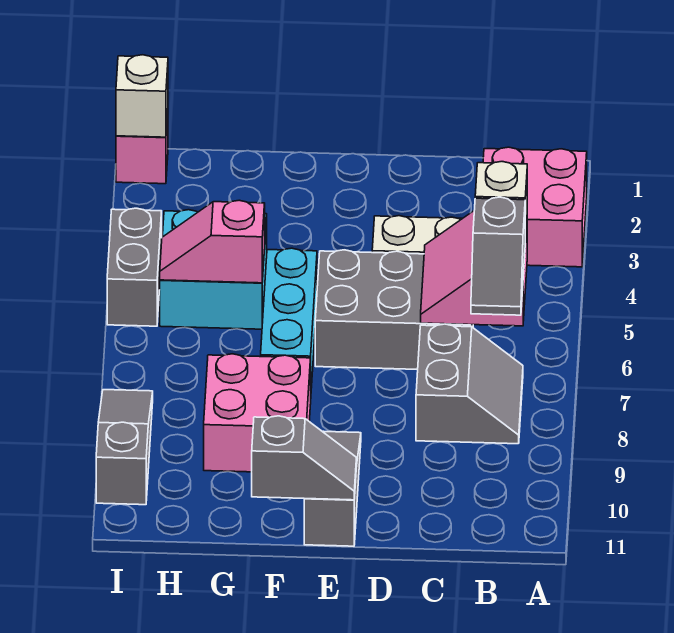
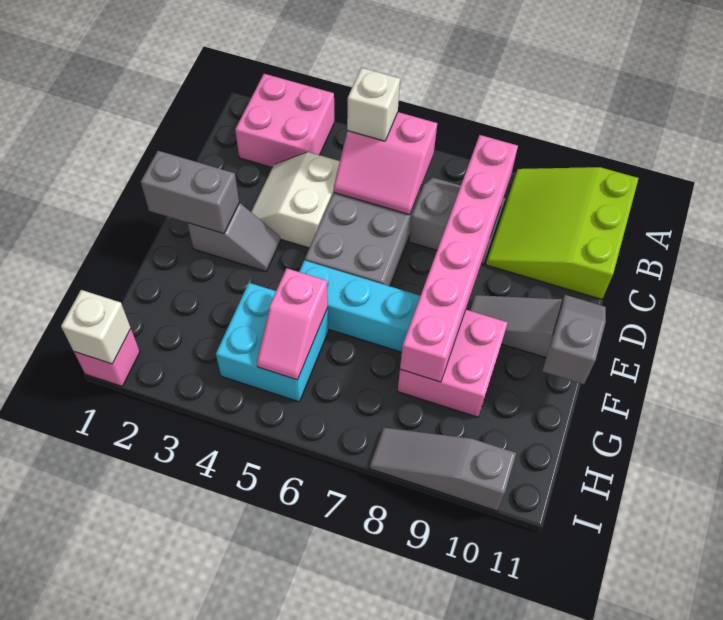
none -> lime 3x3 slope [486,167,639,299]
grey 1x2 slope [471,197,525,315] -> grey 1x2 slope moved to [187,203,280,272]
none -> pink 1x6 brick [400,135,518,382]
grey 1x2 brick [107,208,162,326] -> grey 1x2 brick moved to [141,151,239,234]

